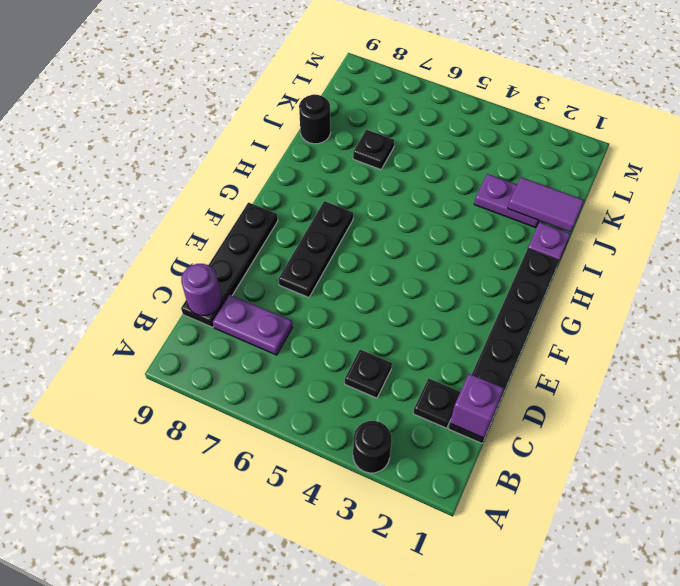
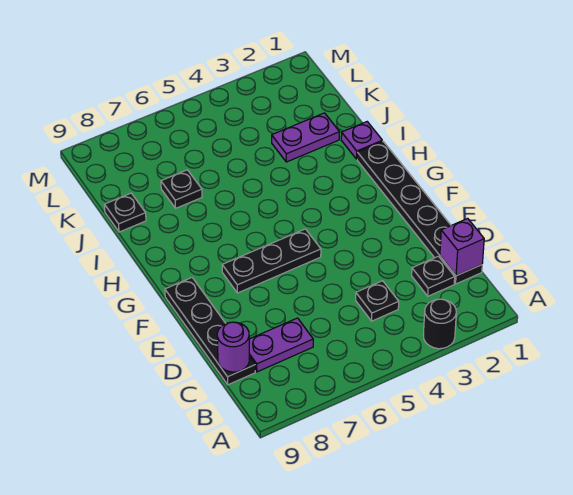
black 1x3 plate [279,201,353,298] -> black 1x3 plate turned to [222,229,321,293]
purple 1x2 tile [508,177,584,232] -> none
black 1x1 round brick [299,94,331,144] -> black 1x1 plate [104,193,146,232]

